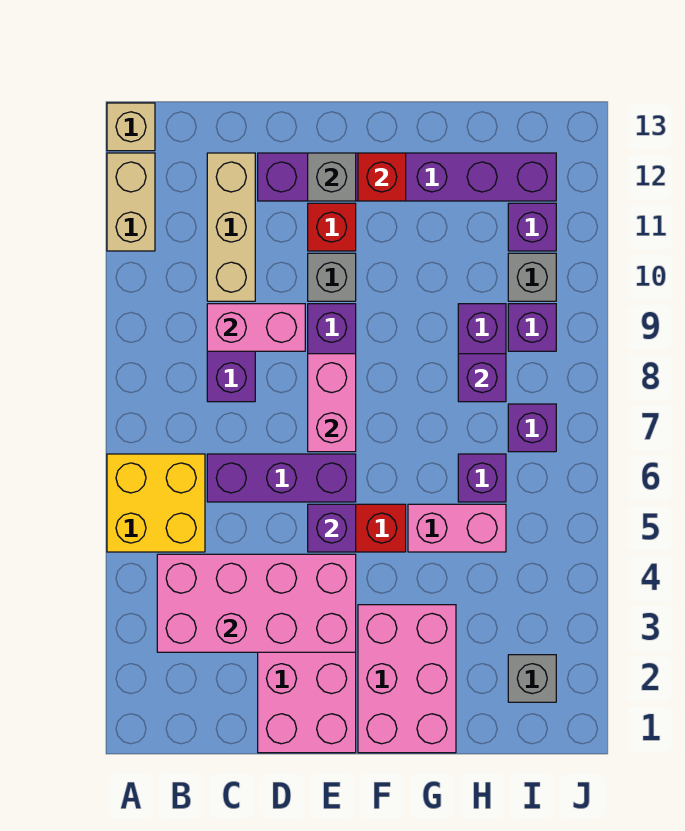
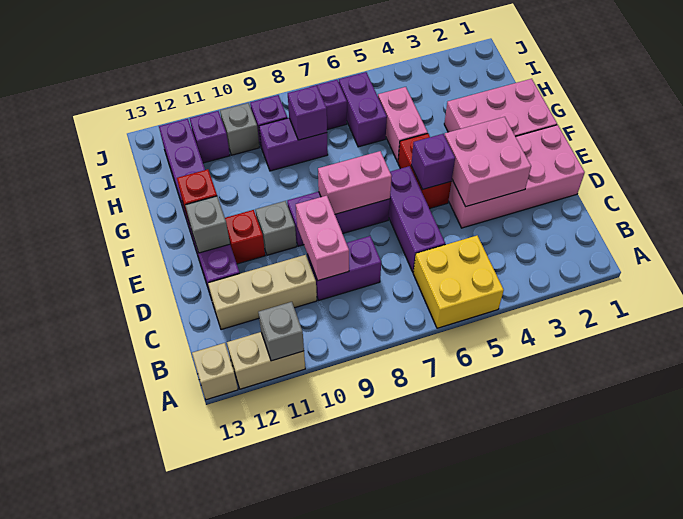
pink 2x4 brick [157,554,356,652] -> pink 2x2 brick [444,117,531,207]
purple 1x1 brick [458,454,506,502] -> purple 1x2 brick [339,72,387,147]
grey 1x1 brick [508,655,556,702] -> grey 1x1 brick moved to [258,302,304,361]

